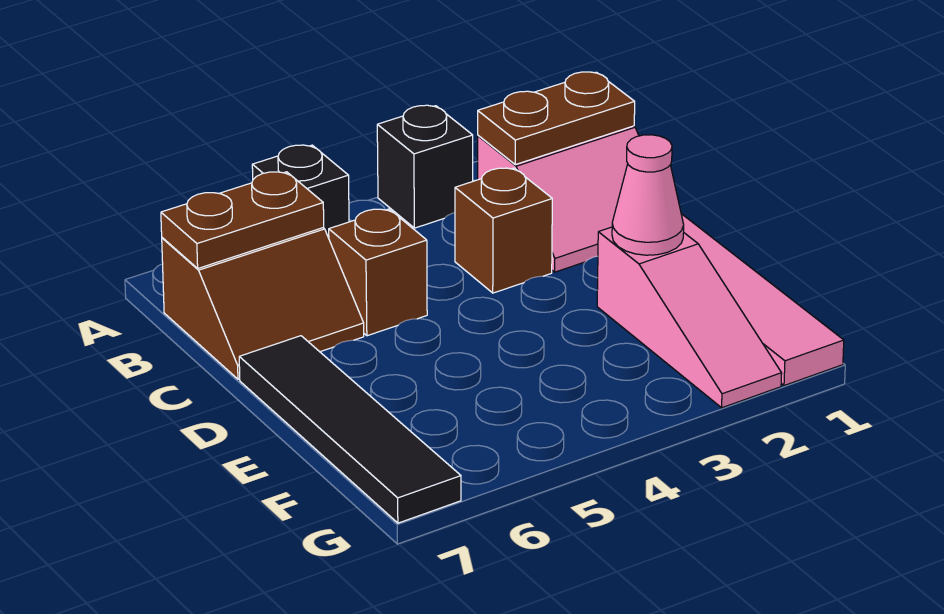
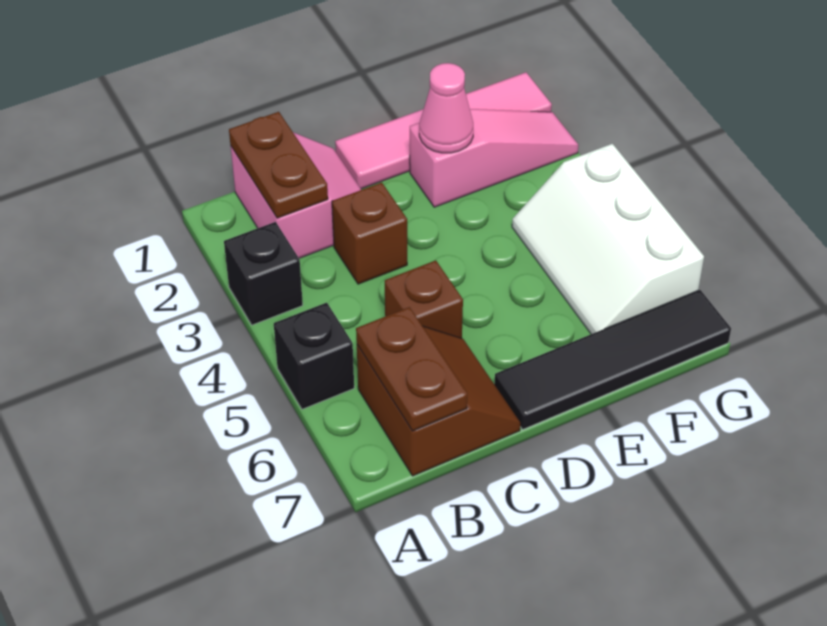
none -> white 2x3 slope [512,144,704,334]

